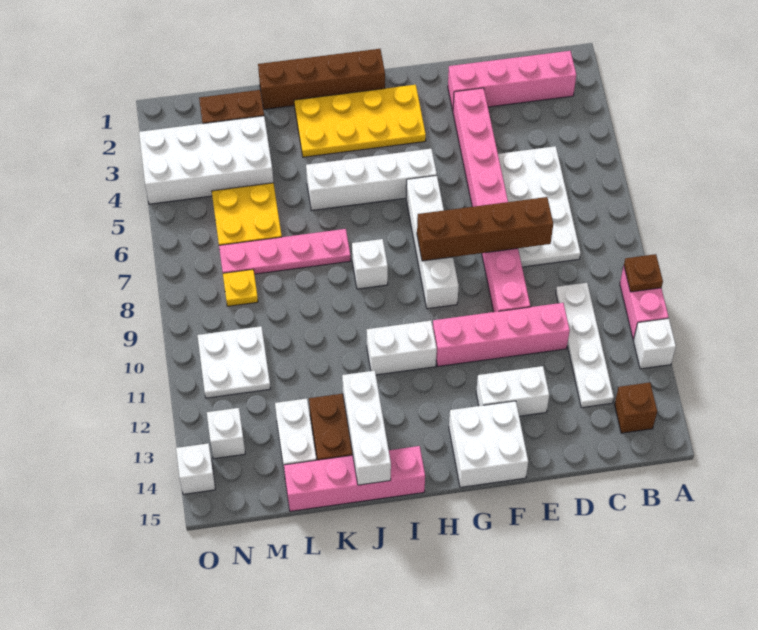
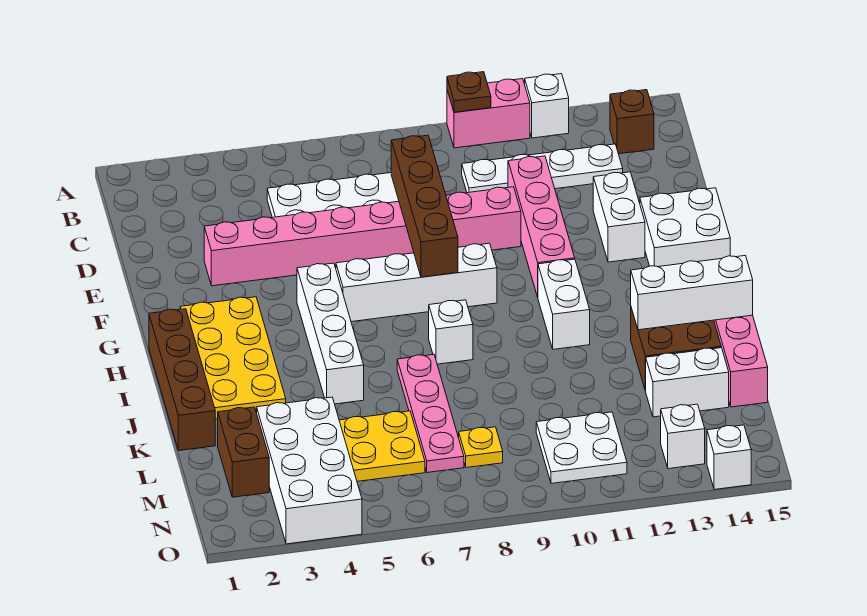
pink 1x4 brick [448,51,576,110] -> none

